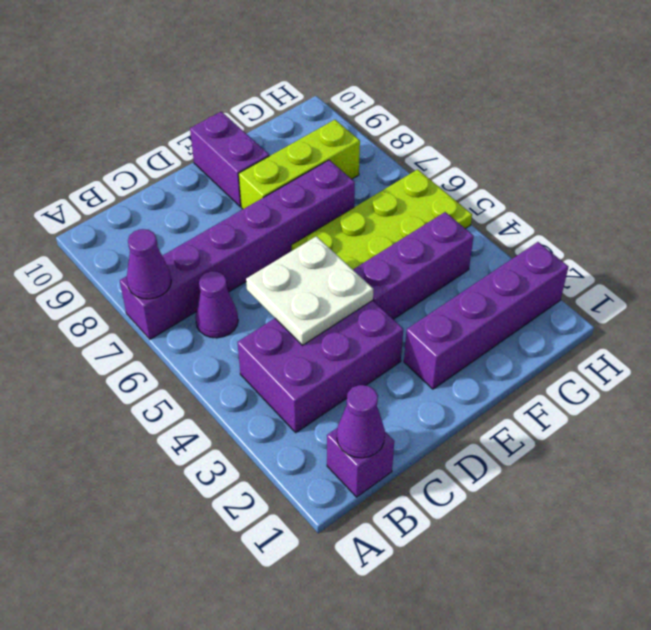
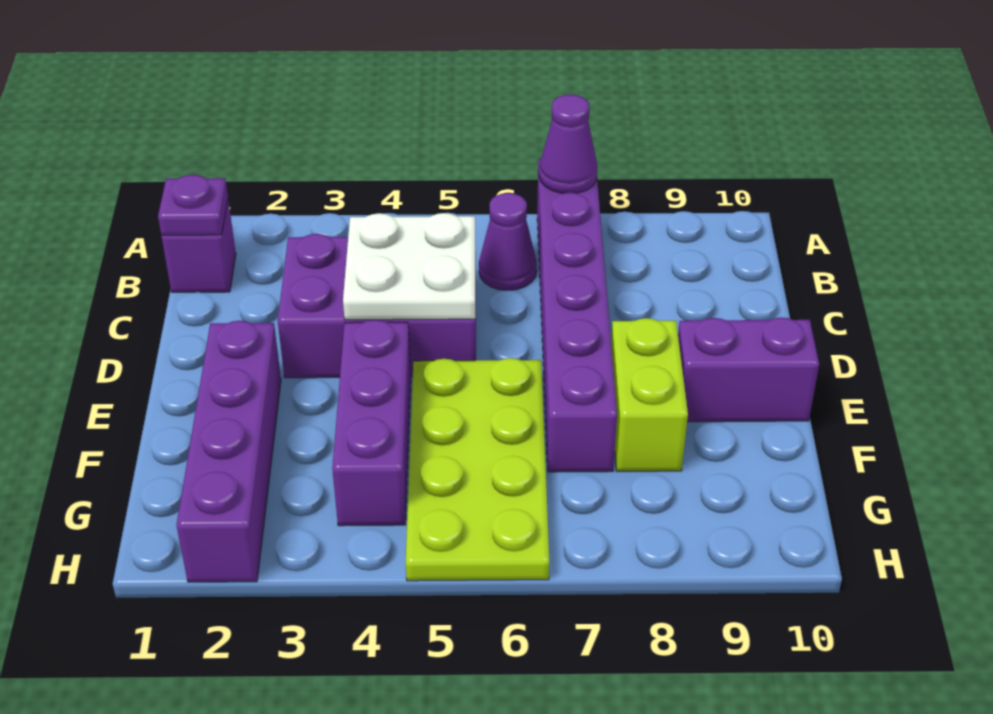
purple 1x1 cone [337,385,385,458] -> purple 1x1 plate [158,175,228,235]
purple 2x3 brick [237,300,403,432] -> purple 2x3 brick turned to [278,234,476,378]
lime 1x3 brick [239,120,360,209] -> lime 1x2 brick [611,318,688,471]

